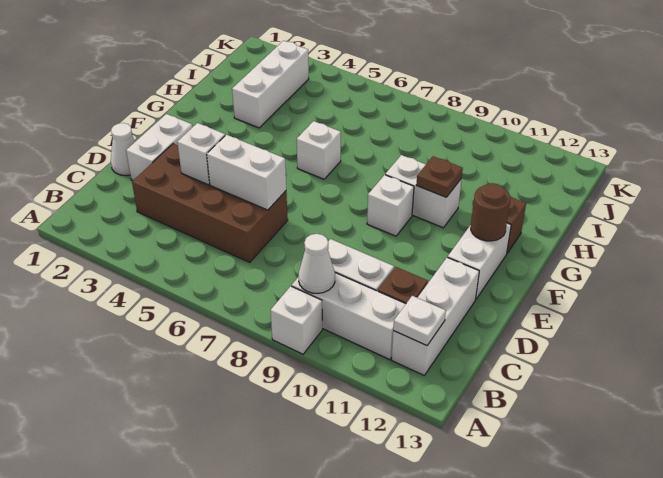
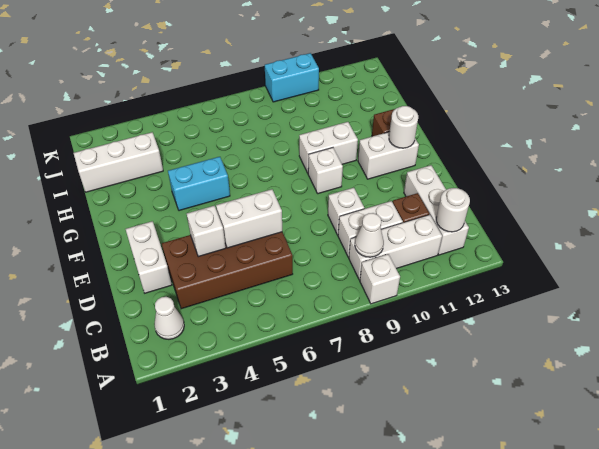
white 1x1 plate [393,296,446,346] -> white 1x1 round brick [436,188,470,232]
white 1x1 cone [111,123,135,176] -> white 1x1 cone moved to [154,297,184,339]
white 1x2 brick [448,223,511,299] -> white 1x2 brick turned to [358,132,419,179]
brown 1x1 round brick [471,183,510,241] -> white 1x1 round brick [389,106,418,148]
none -> cyan 1x2 brick [168,157,230,211]
white 1x1 brick [297,121,341,179] -> white 1x1 brick moved to [328,188,364,235]
brown 1x1 plate [416,156,463,197] -> none
white 1x3 brick [232,41,309,128] -> white 1x3 brick turned to [74,132,163,192]
none -> cyan 1x2 brick [265,53,319,102]

